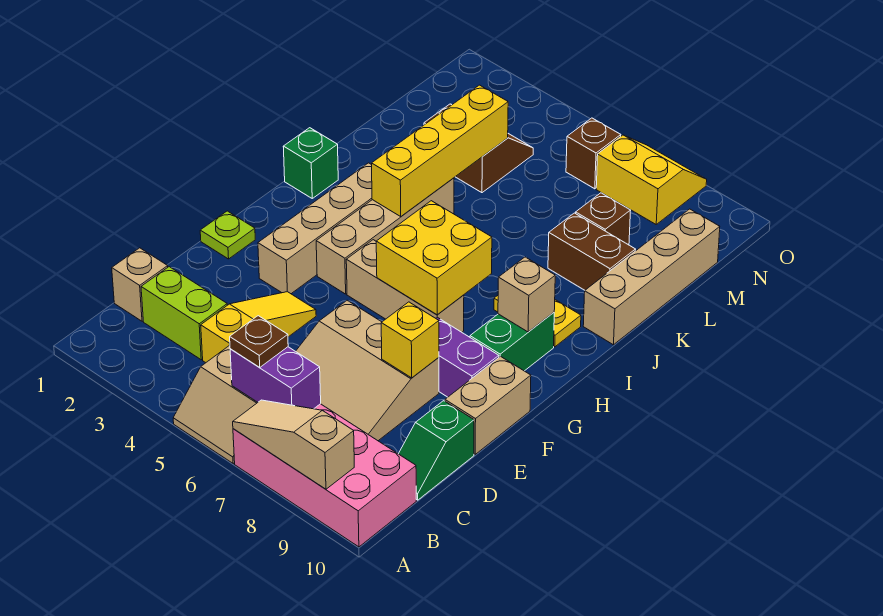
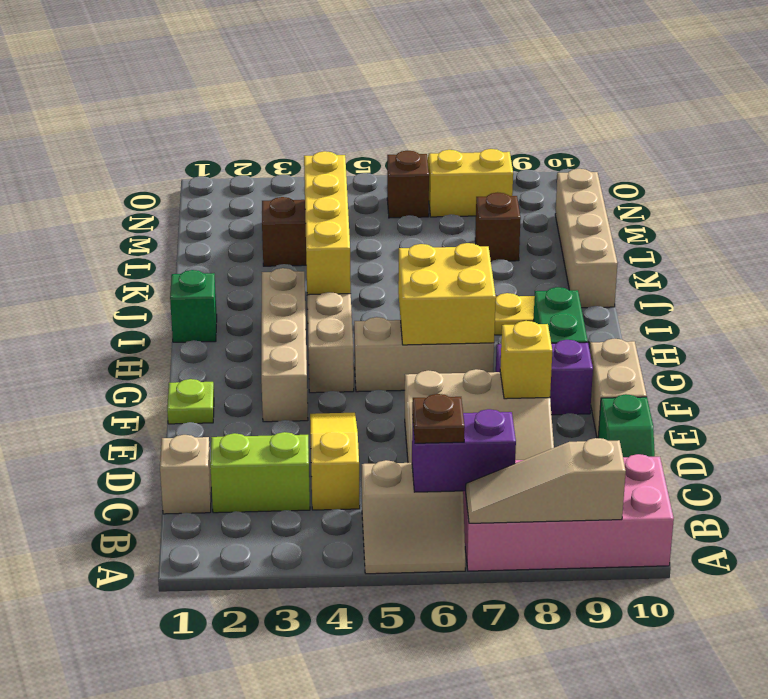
tan 1x1 brick [498,257,555,332] -> none
brown 1x2 brick [548,213,636,290] -> none

